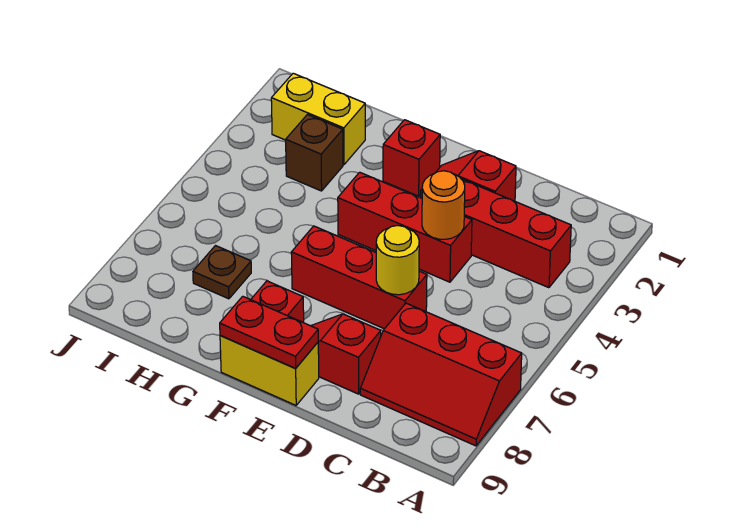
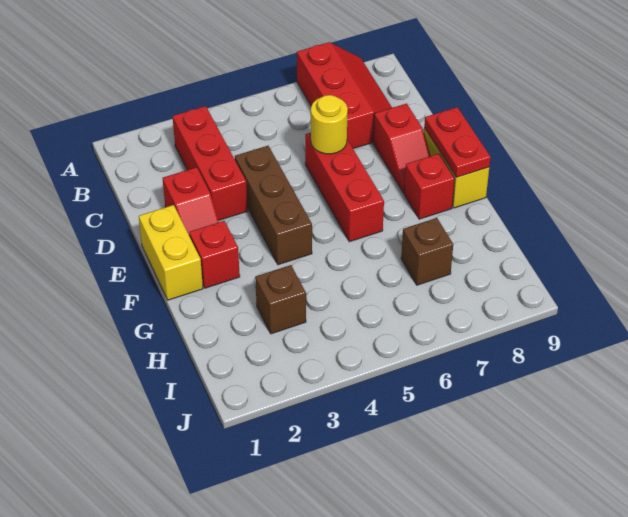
red 1x3 brick [338,172,472,282] -> brown 1x3 brick [235,146,312,265]
orange 1x1 round brick [422,171,465,239] -> none
yellow 1x2 brick [271,73,365,165] -> yellow 1x2 brick moved to [139,205,203,300]
brown 1x1 plate [193,246,251,299] -> brown 1x1 brick [401,218,453,285]

